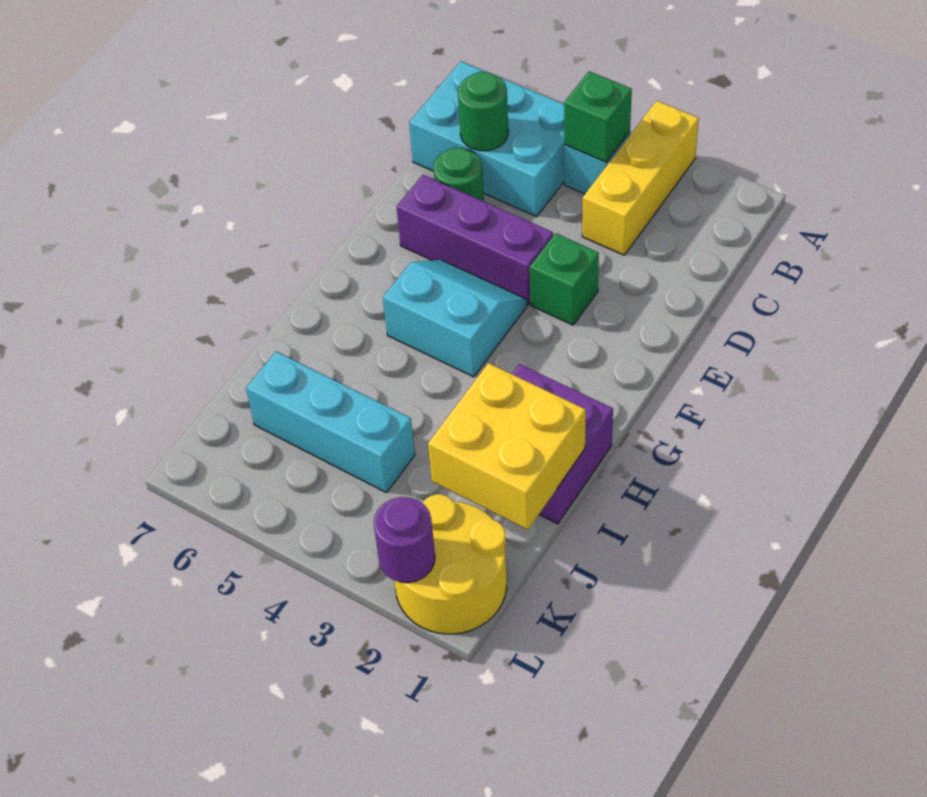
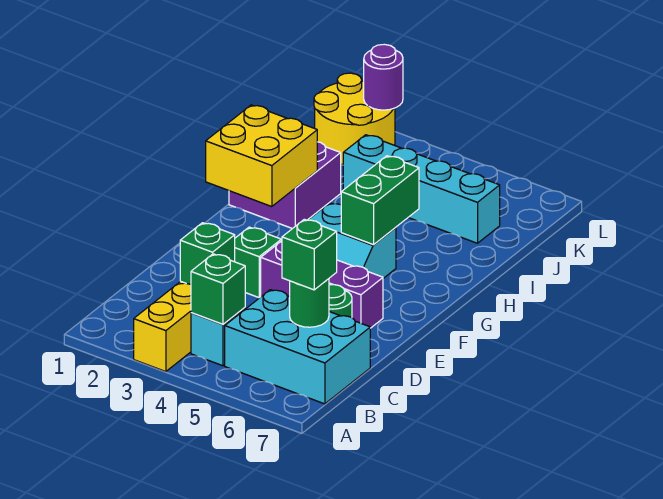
none -> green 1x1 brick [180,223,235,284]
none -> green 1x1 brick [282,219,337,290]
none -> green 1x2 brick [341,156,419,245]
yellow 2x2 brick [428,363,586,530] -> yellow 2x2 brick moved to [206,105,317,207]
cyan 1x3 brick [246,352,415,493] -> cyan 1x4 brick [343,135,500,243]

